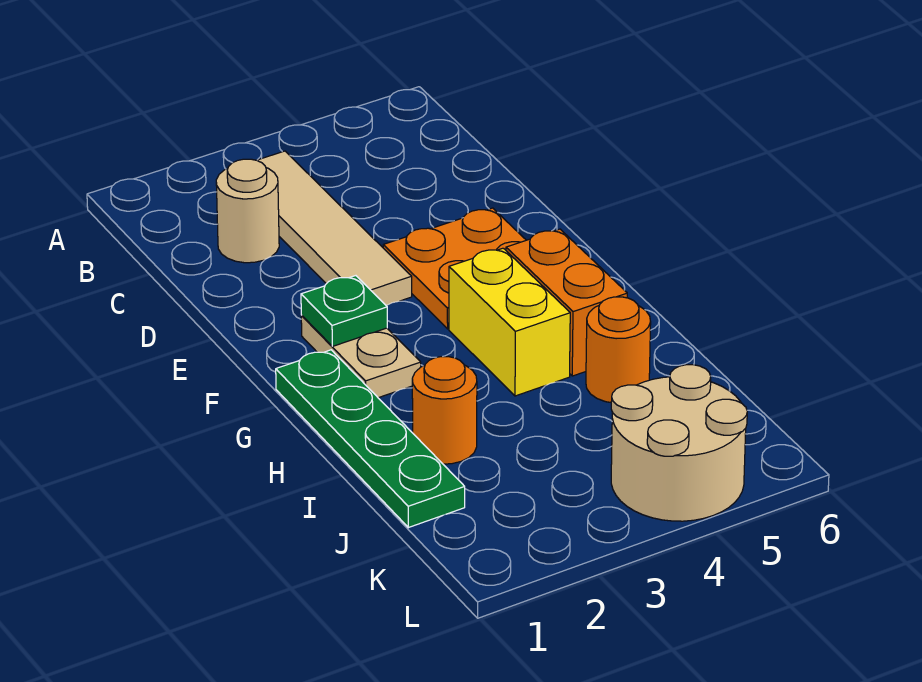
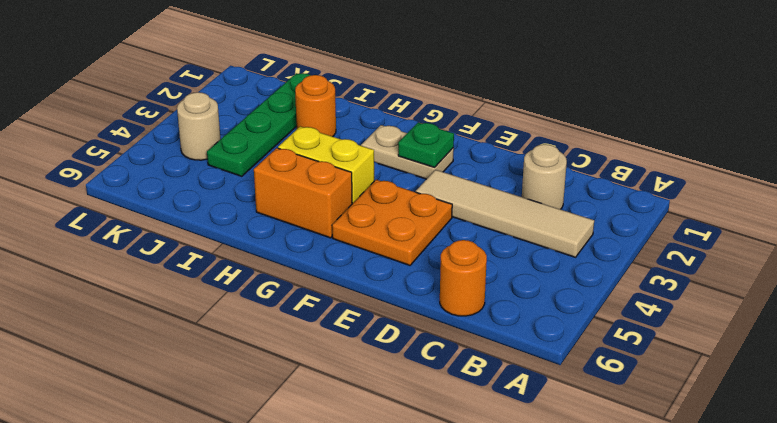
green 1x4 plate [276,350,465,528] -> green 1x4 plate turned to [207,73,311,176]
orange 1x1 round brick [586,297,651,402] -> orange 1x1 round brick moved to [440,240,487,316]
tan 2x2 round brick [611,365,747,521] -> tan 1x1 round brick [177,92,220,160]

